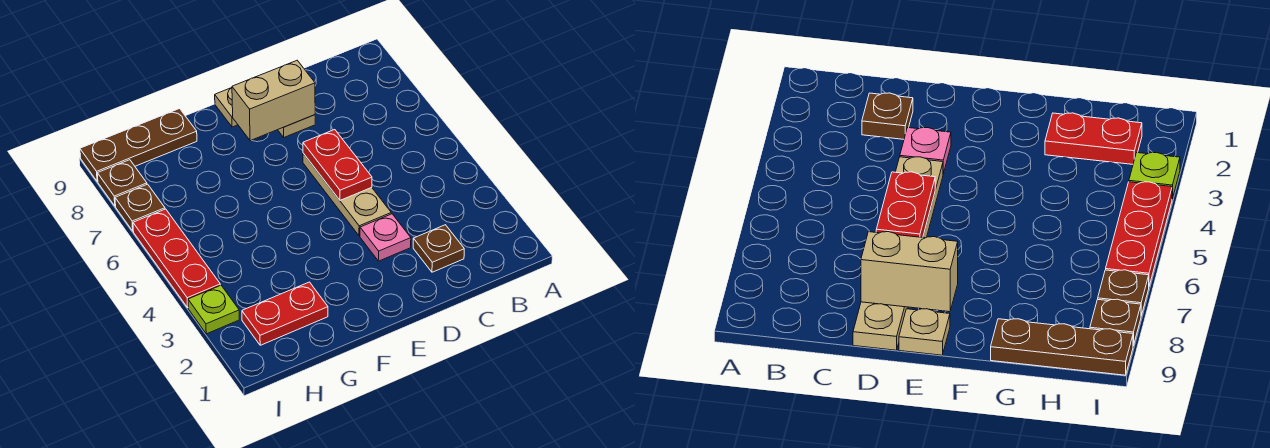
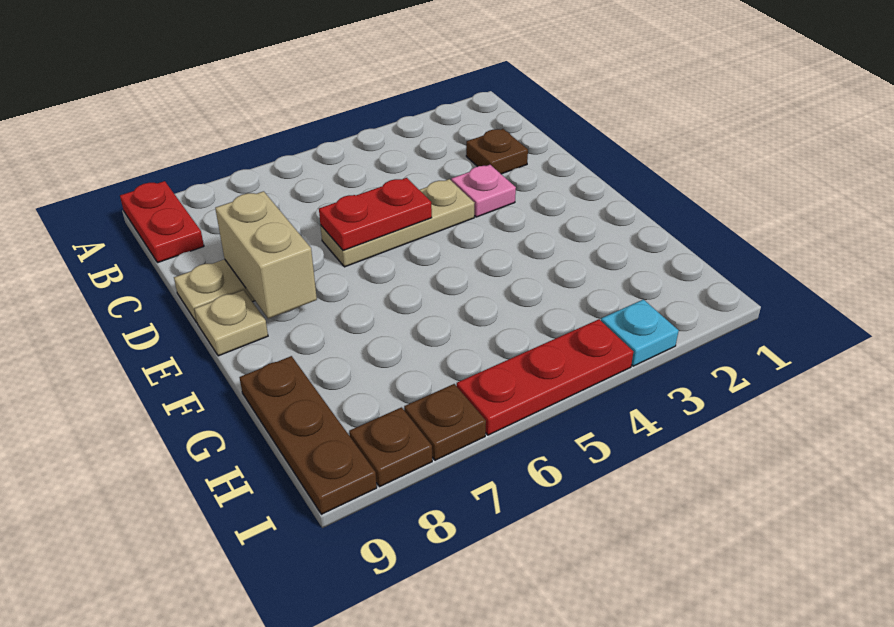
red 1x2 plate [242,282,328,345] -> red 1x2 plate moved to [120,181,204,263]
lime 1x1 plate [188,285,239,334] -> cyan 1x1 plate [601,300,679,366]

